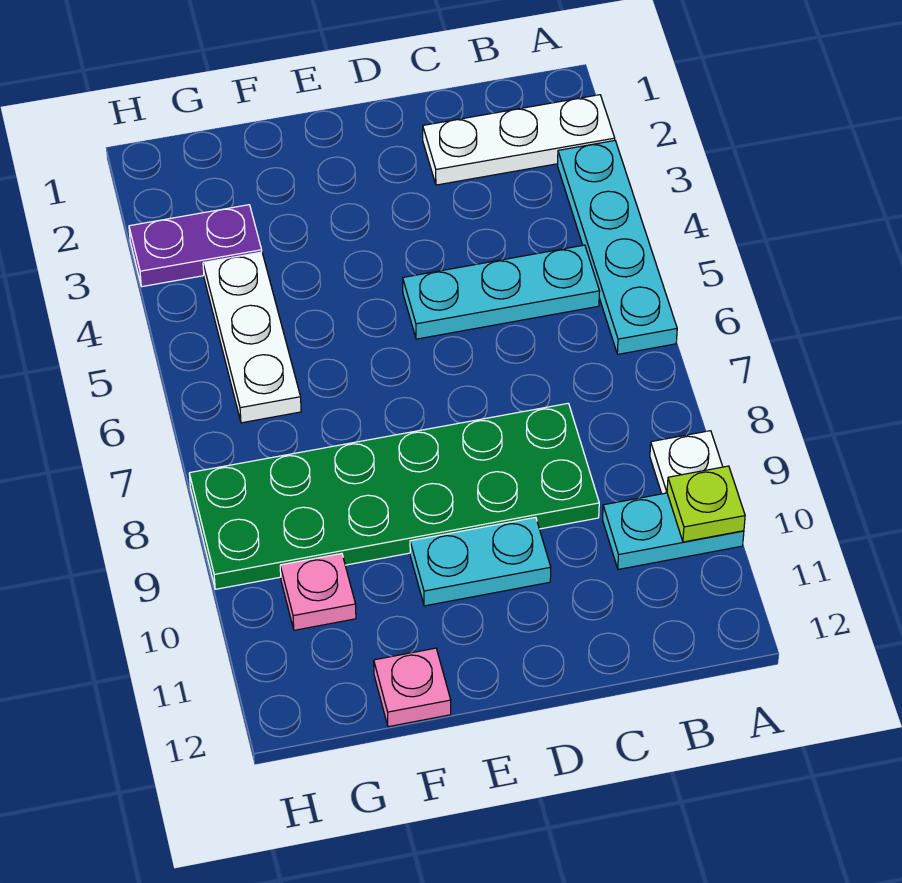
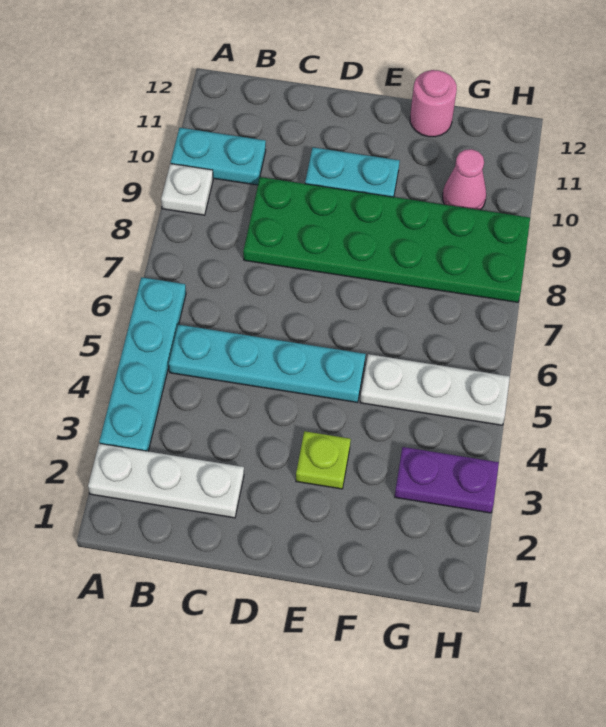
lime 1x1 plate [667,466,745,542] -> lime 1x1 plate moved to [296,431,351,489]
cyan 1x3 plate [403,245,600,339] -> cyan 1x4 plate [169,325,366,403]
pink 1x1 plate [374,648,451,727] -> pink 1x1 round brick [410,70,457,137]
white 1x3 plate [203,252,301,423] -> white 1x3 plate turned to [360,354,510,425]
pink 1x1 plate [280,554,356,630] -> pink 1x1 cone [443,149,486,210]

